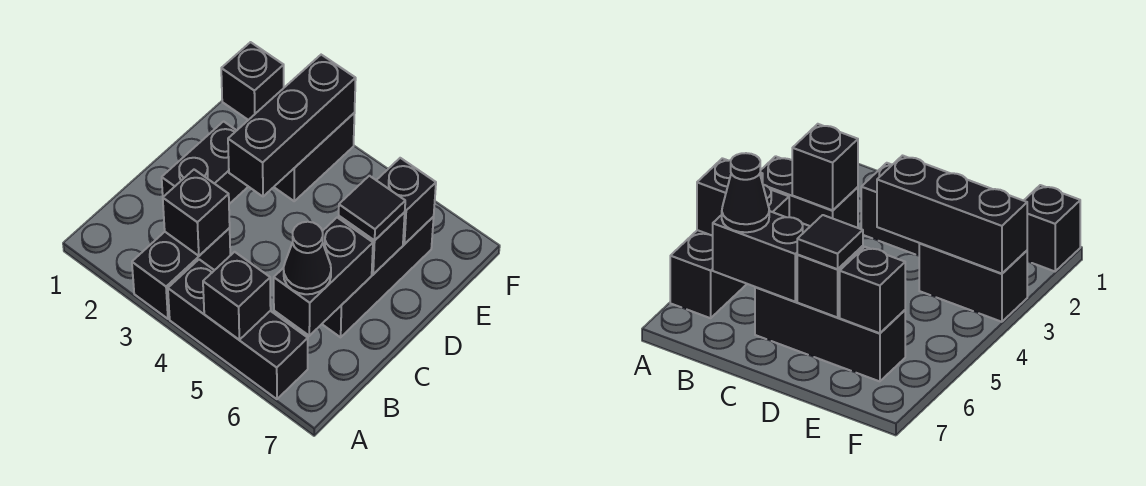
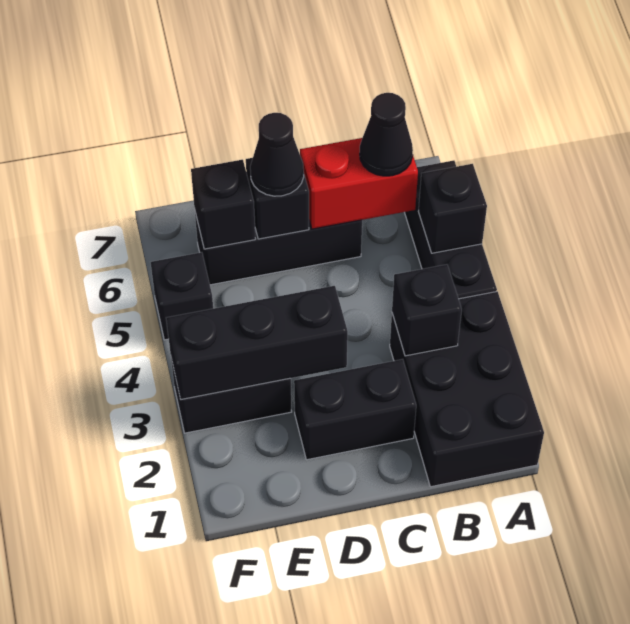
black 1x2 brick [132,228,230,319] -> black 2x3 brick [390,291,544,487]
black 1x2 brick [274,218,373,336] -> red 1x2 brick [300,138,418,229]
black 1x1 tile [339,176,405,241] -> black 1x1 cone [250,113,304,196]
black 1x1 brick [221,42,284,120] -> black 1x1 brick moved to [151,252,213,340]

